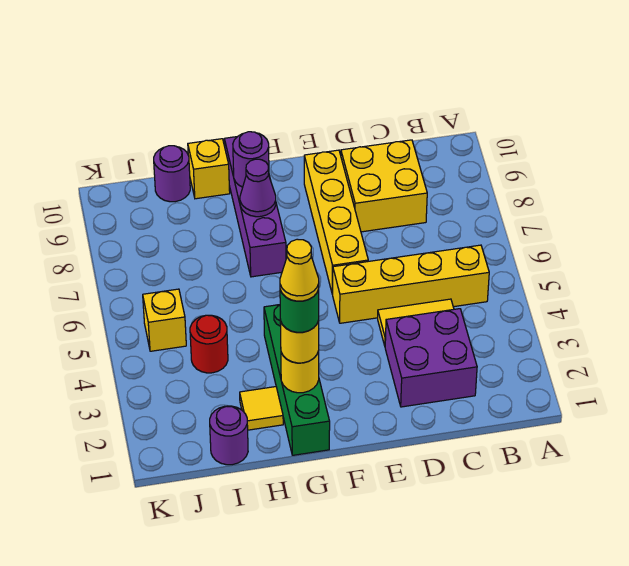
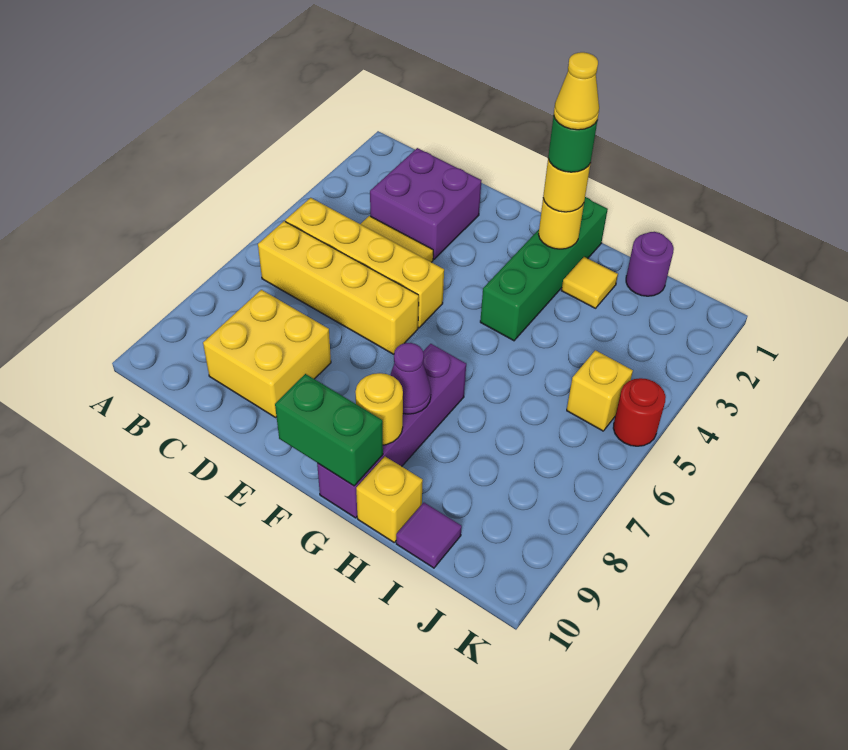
yellow 1x4 brick [304,150,368,294] -> yellow 1x4 brick turned to [258,221,419,354]
none -> green 1x2 brick [275,374,383,486]
purple 1x1 round brick [233,132,269,187] -> yellow 1x1 round brick [355,373,403,445]
red 1x1 round brick [190,315,228,373] -> red 1x1 round brick moved to [613,378,666,446]
purple 1x1 round brick [154,146,190,202] -> purple 1x1 tile [396,503,462,568]

